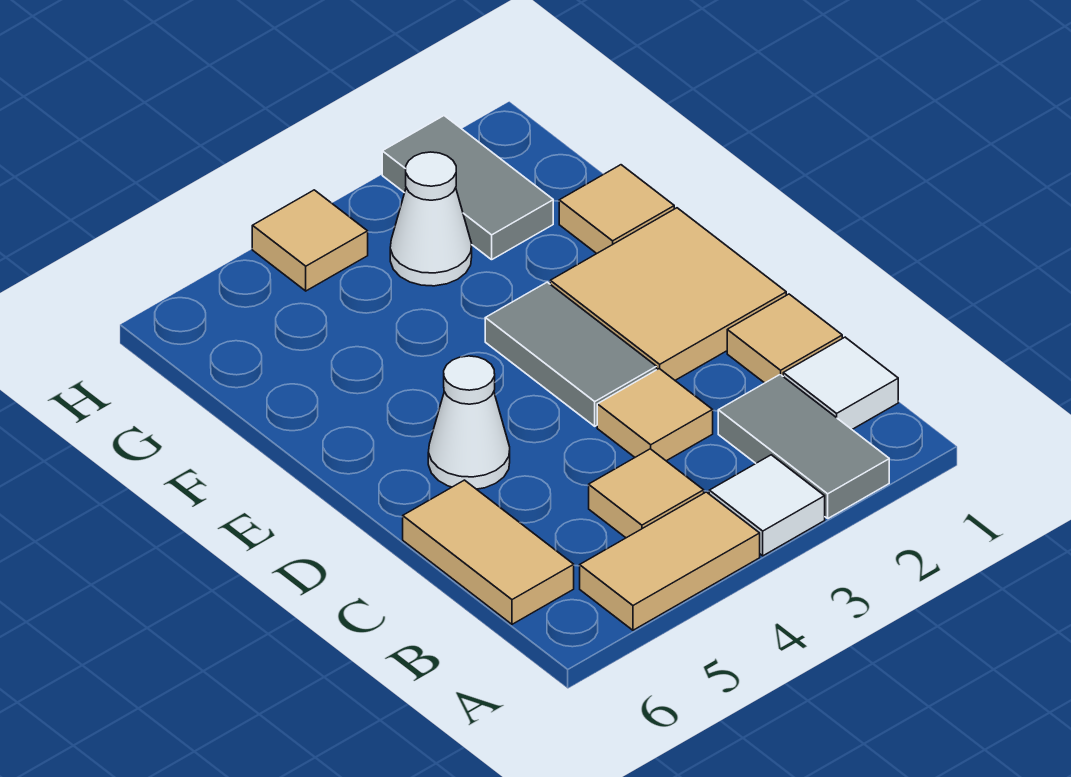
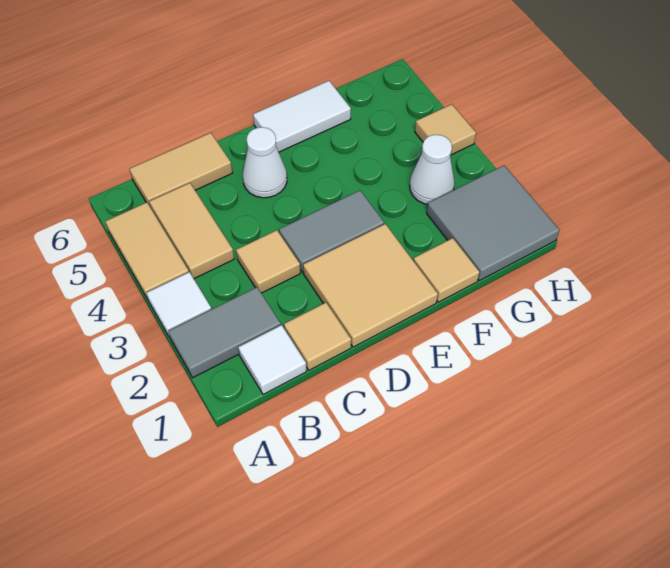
tan 1x1 tile [589,449,704,538] -> tan 1x2 tile [149,183,234,279]
none -> white 1x2 tile [253,81,351,152]
grey 1x2 tile [382,116,553,260] -> grey 2x2 tile [427,166,559,281]

